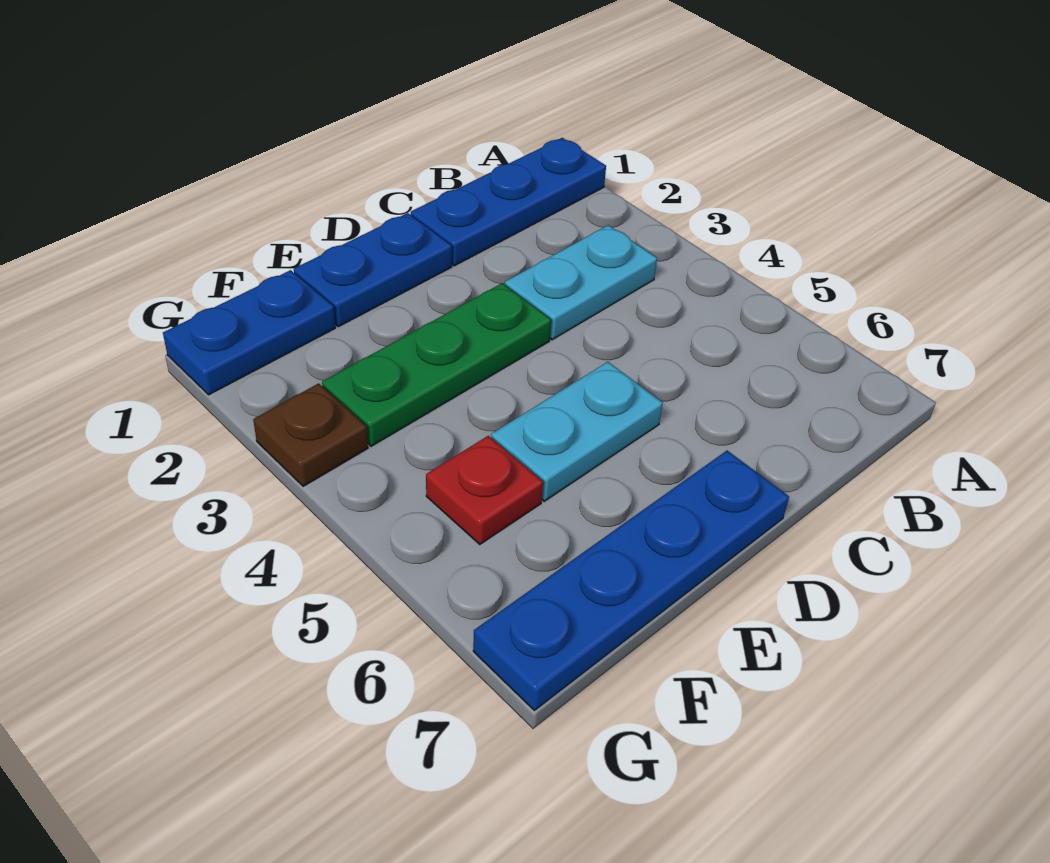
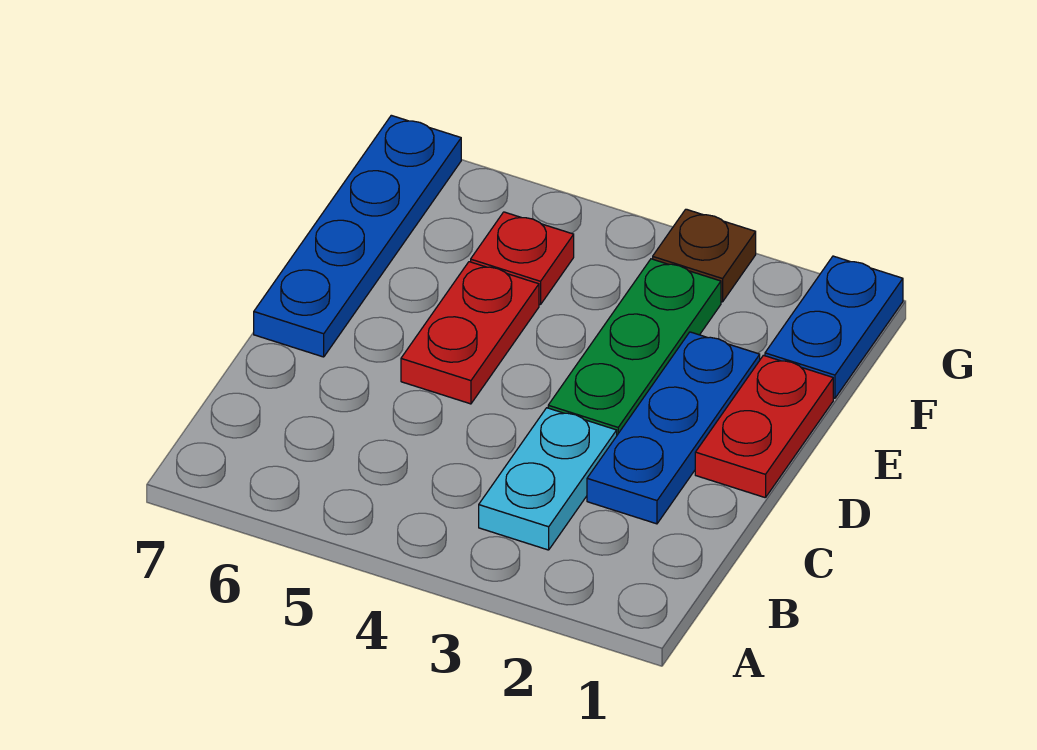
blue 1x3 plate [411,138,606,266] -> blue 1x3 plate moved to [587,332,760,524]
blue 1x2 plate [294,213,452,327] -> red 1x2 plate [695,355,833,498]
cyan 1x2 plate [491,362,663,501] -> red 1x2 plate [401,262,539,404]

